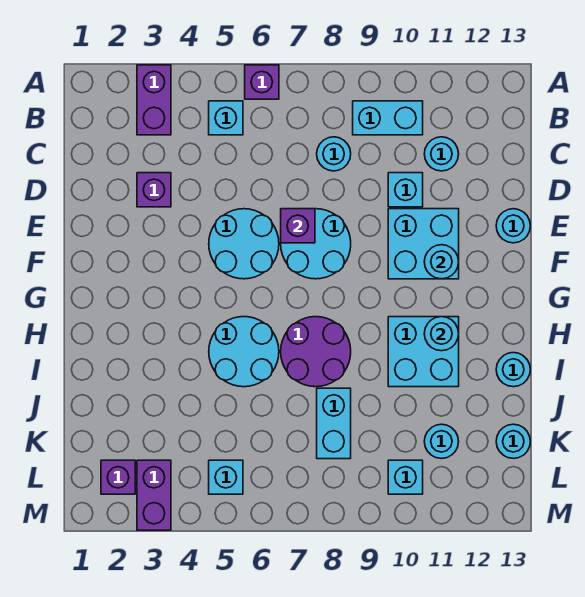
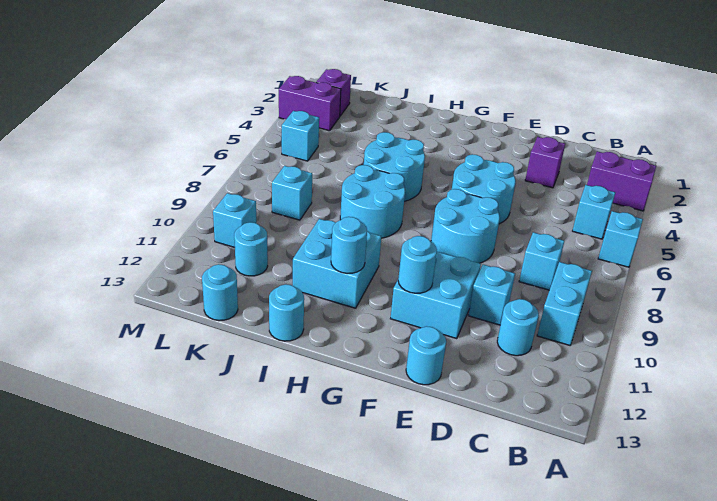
purple 1x1 brick [245,65,279,99] -> cyan 1x1 brick [598,211,643,267]
cyan 1x1 round brick [317,137,351,171] -> cyan 1x1 brick [519,232,564,290]
purple 1x1 brick [281,209,315,243] -> none
purple 2x2 round brick [281,317,351,387] -> cyan 2x2 round brick [340,165,405,238]
cyan 1x2 brick [317,388,351,459] -> cyan 1x1 brick [272,166,312,220]

